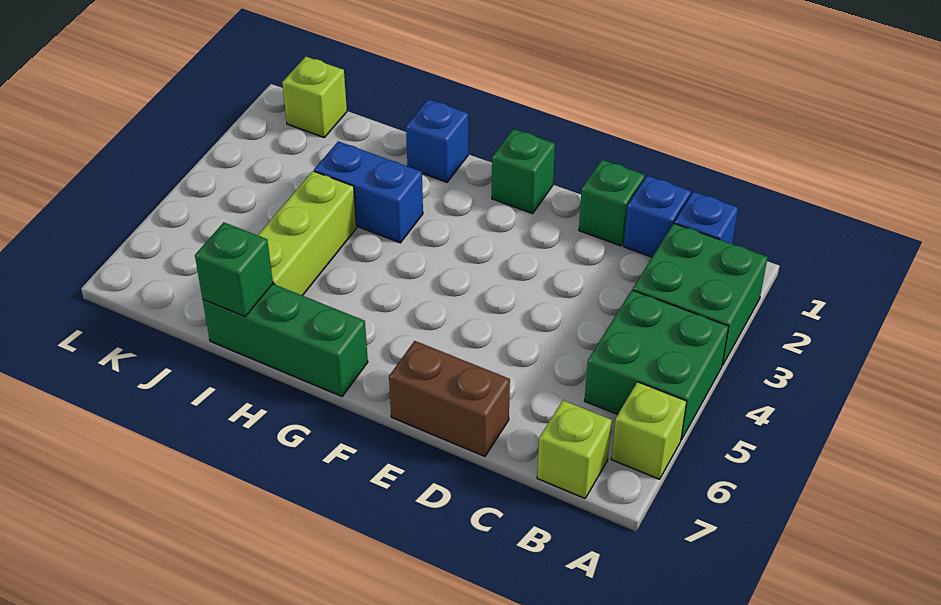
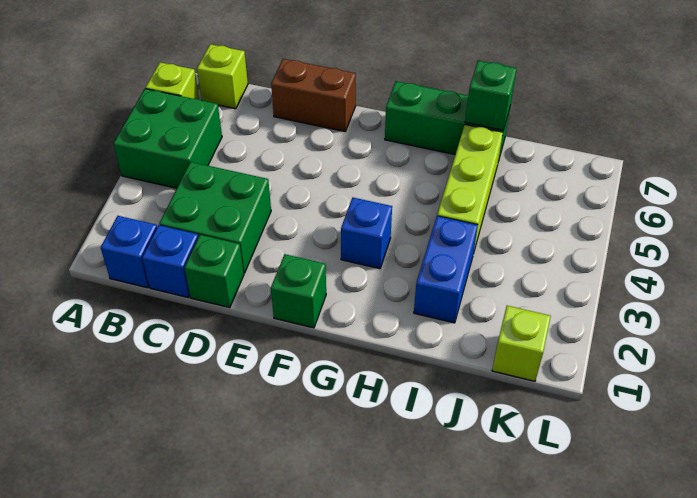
green 2x2 brick [633,223,768,366] -> green 2x2 brick moved to [159,162,271,273]
blue 1x1 brick [406,99,468,182] -> blue 1x1 brick moved to [341,198,392,269]
blue 1x2 brick [314,141,423,243] -> blue 1x2 brick turned to [414,216,478,323]

